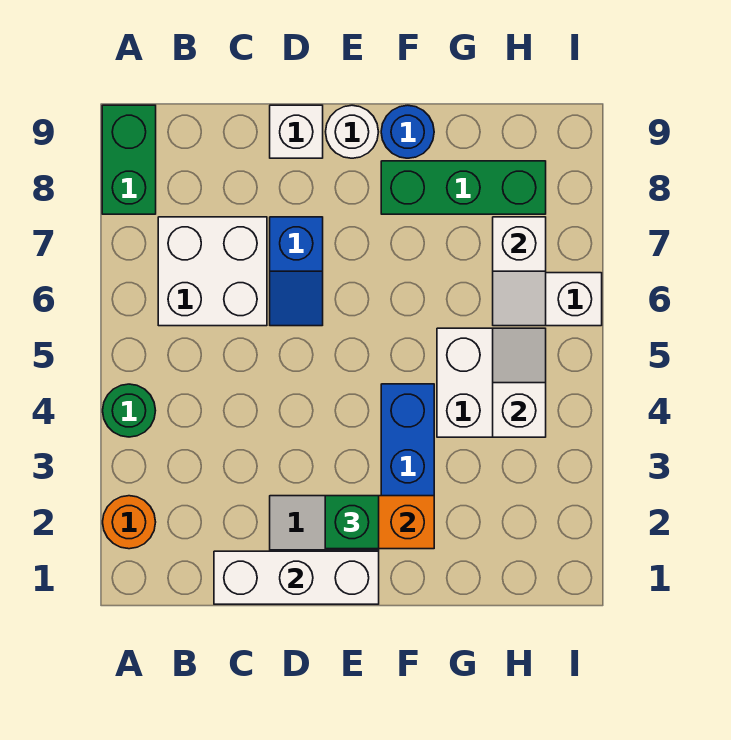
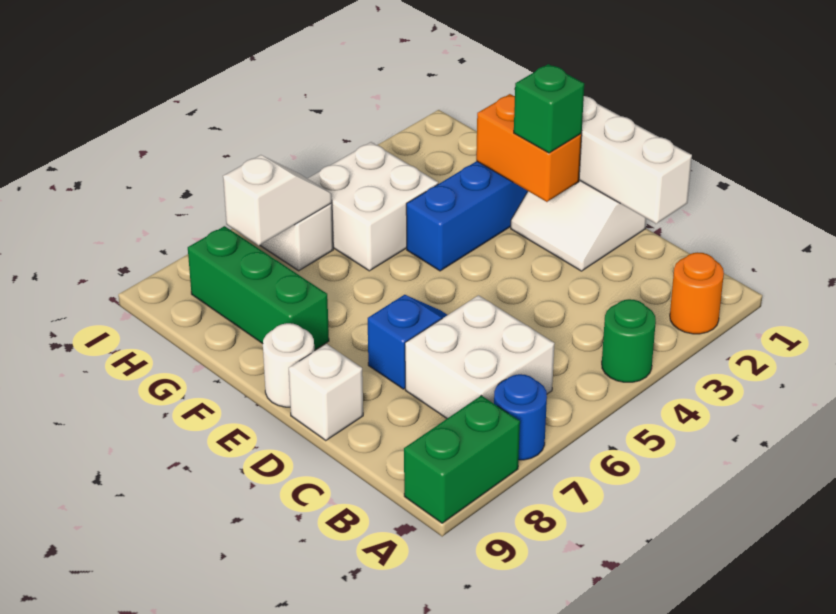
blue 1x1 round brick [381,105,434,158] -> blue 1x1 round brick moved to [494,374,547,460]
white 1x2 slope [493,328,546,437] -> none

